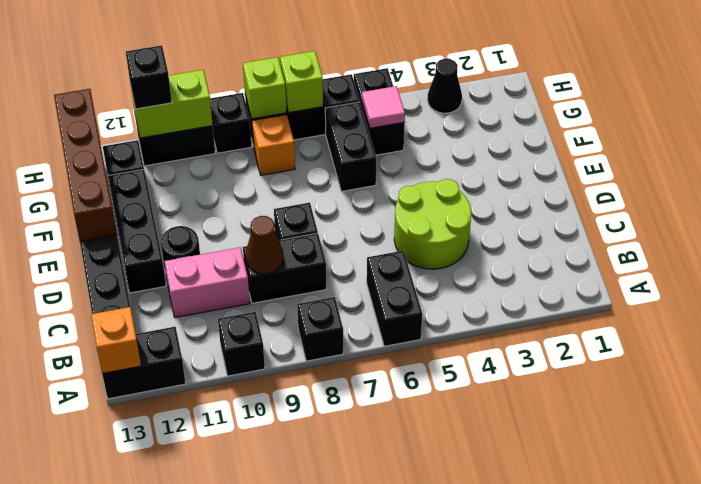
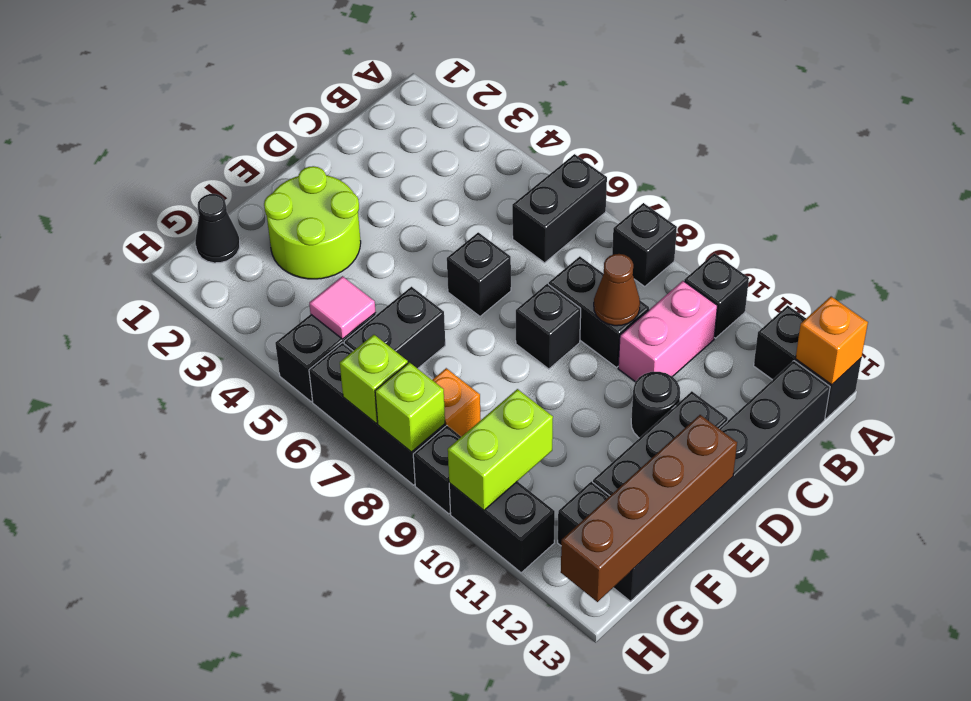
lime 2x2 round brick [394,179,471,269] -> lime 2x2 round brick moved to [264,166,361,279]
pink 1x2 brick [165,247,250,318] -> pink 1x2 brick turned to [618,281,717,382]
black 1x1 cone [427,59,462,113] -> black 1x1 cone moved to [195,194,240,263]
lime 1x2 brick [130,70,213,138] -> lime 1x2 brick turned to [448,389,553,510]
black 1x1 brick [126,45,172,109] -> black 1x1 brick moved to [447,232,511,316]

